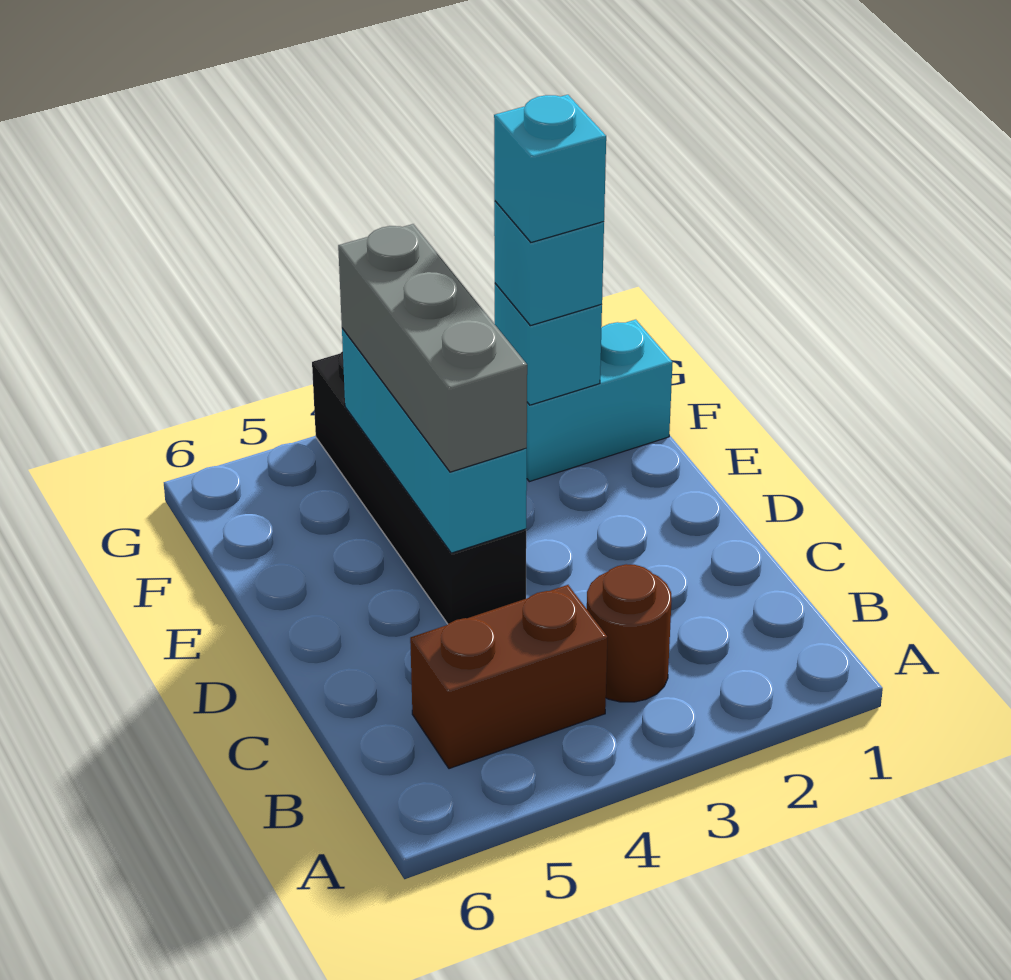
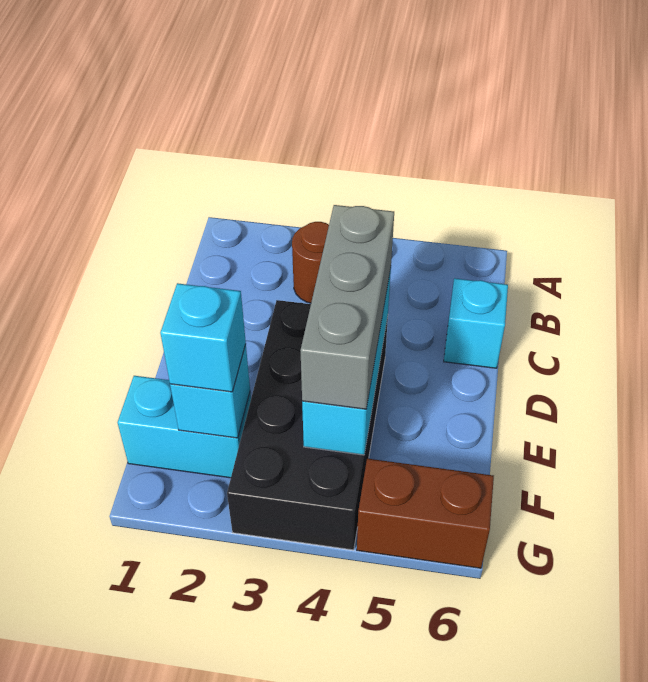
brown 1x2 brick [410,585,608,769] -> brown 1x2 brick moved to [357,459,494,568]
black 1x4 brick [312,351,526,624] -> black 2x4 brick [227,300,388,550]
cyan 1x1 brick [494,95,606,243] -> cyan 1x1 brick moved to [444,278,508,368]

